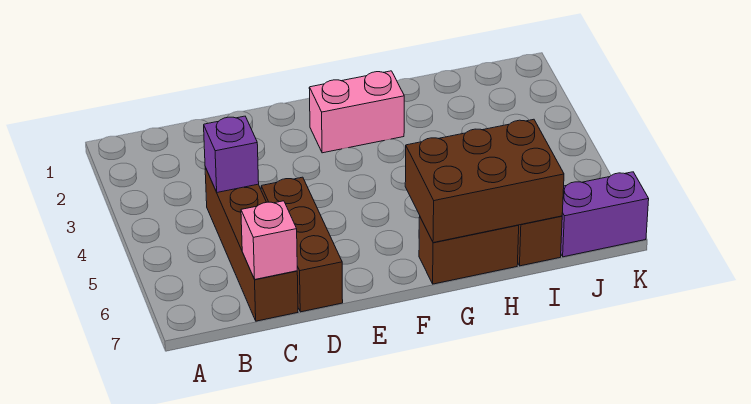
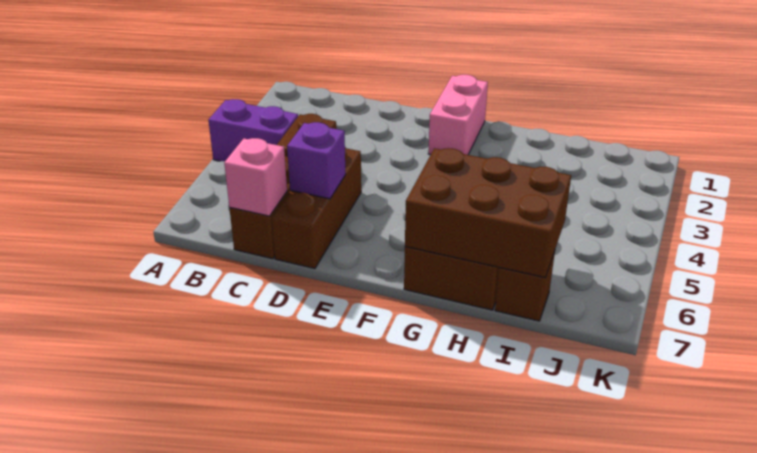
purple 1x1 brick [204,116,259,192] -> purple 1x1 brick moved to [287,122,346,199]
pink 1x2 brick [309,71,404,153] -> pink 1x2 brick turned to [428,75,488,155]
purple 1x2 brick [561,172,649,257] -> purple 1x2 brick moved to [208,99,298,162]

